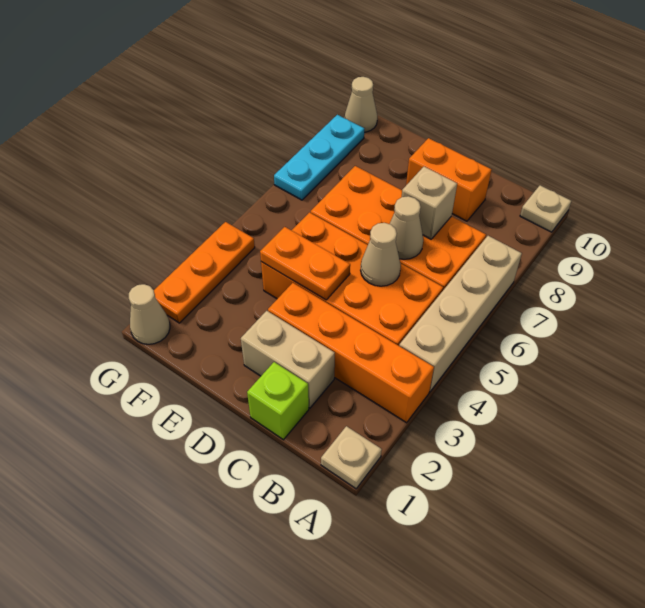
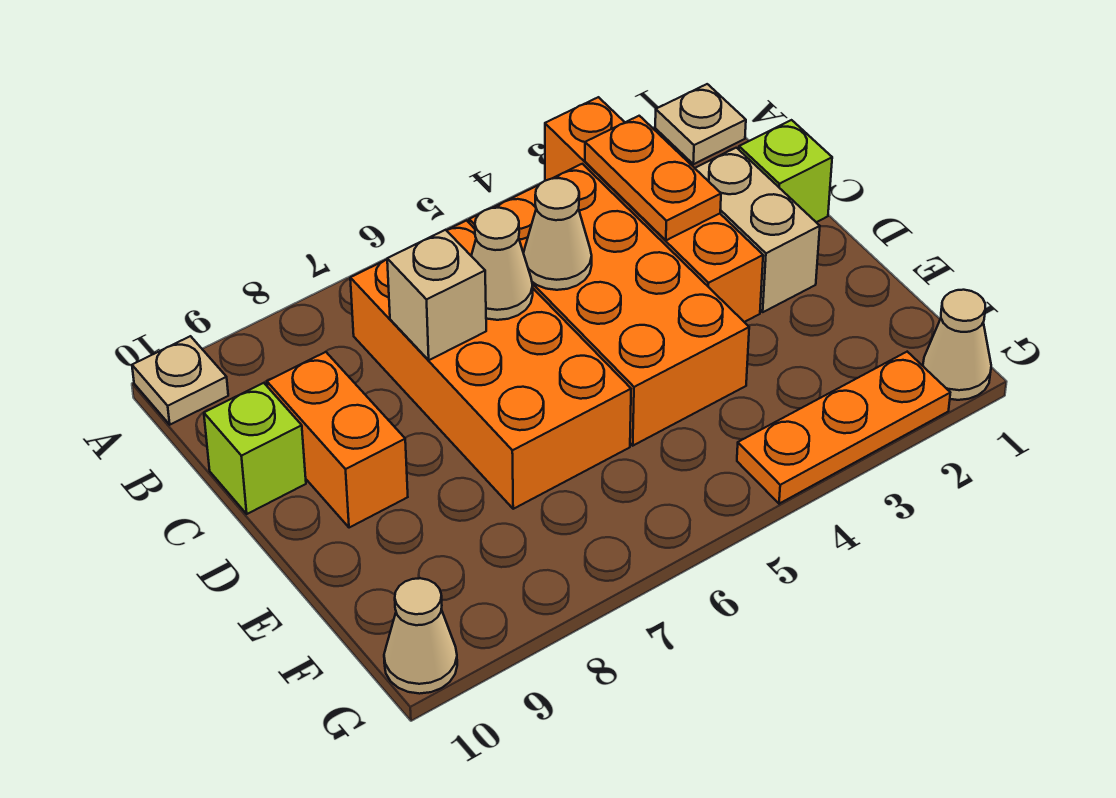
tan 1x4 brick [399,236,522,392] -> none
none -> lime 1x1 brick [204,383,306,514]
orange 1x2 plate [260,227,350,300] -> orange 1x2 plate moved to [585,116,721,240]
cyan 1x3 plate [274,115,364,200] -> none

